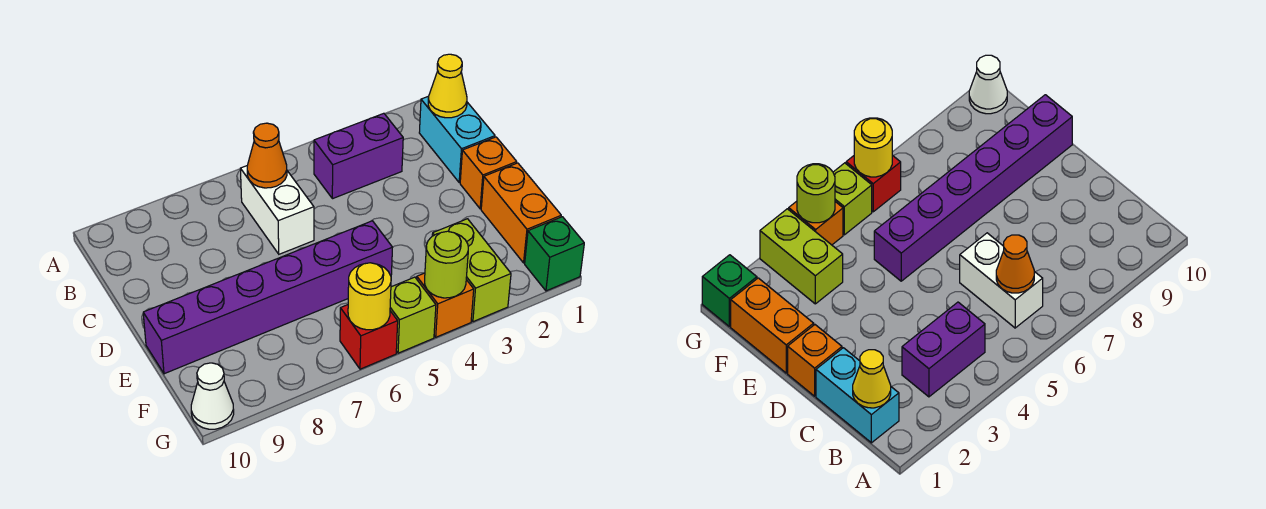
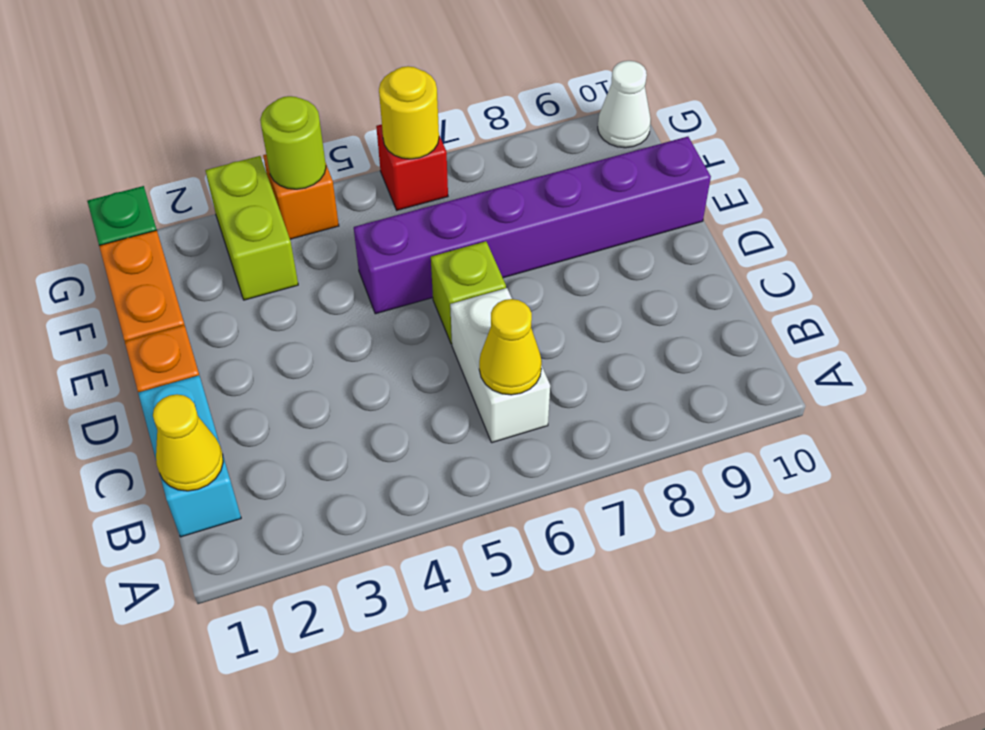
purple 1x2 brick [314,113,403,199] -> none
orange 1x1 cone [247,123,287,188] -> yellow 1x1 cone [479,299,542,395]
lime 1x1 brick [390,277,436,353] -> lime 1x1 brick moved to [431,241,506,344]

